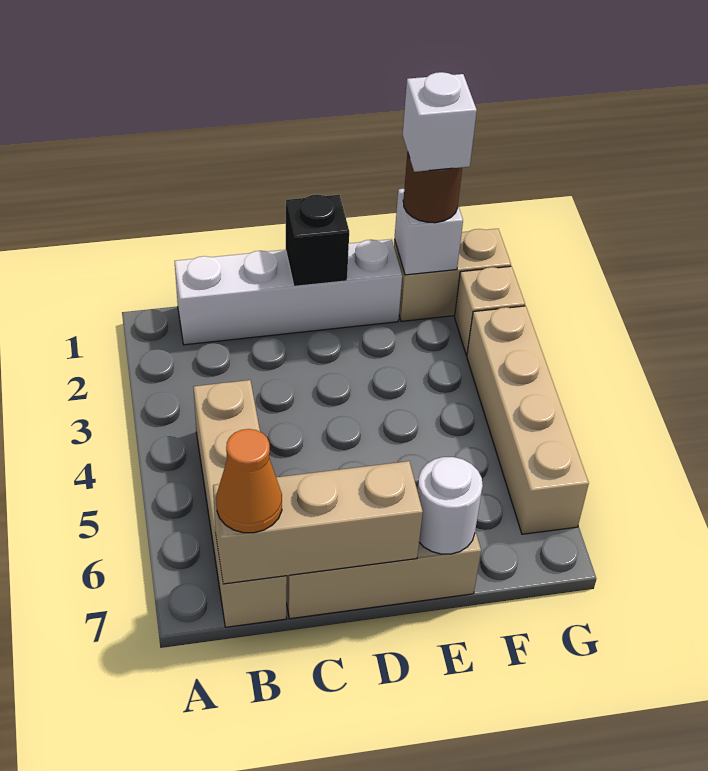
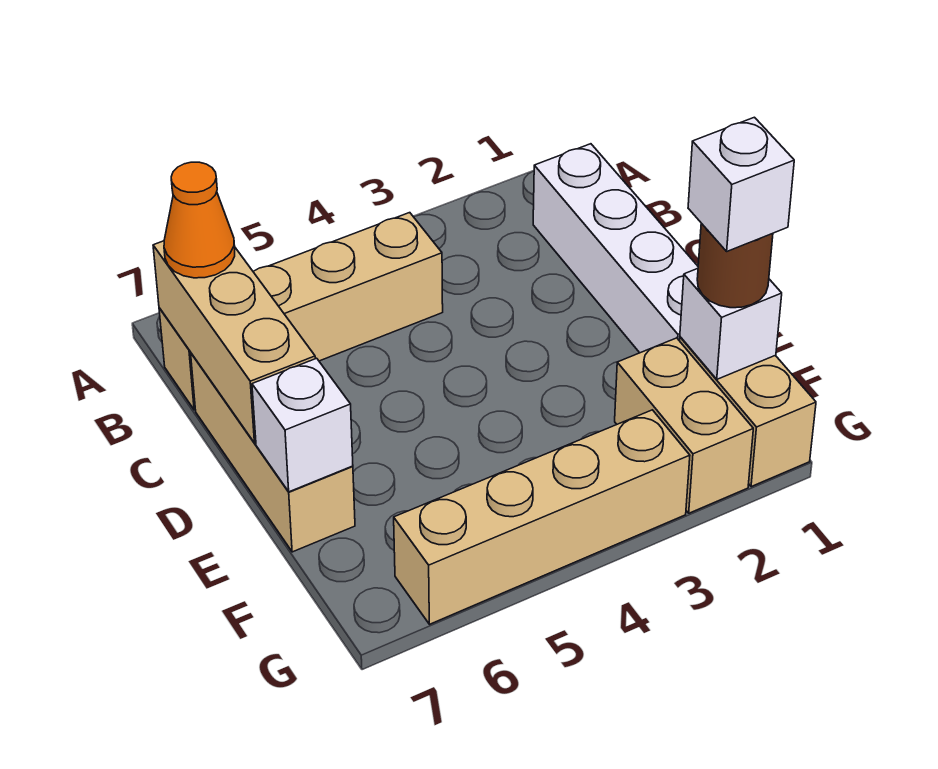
black 1x1 brick [286,195,349,286] -> none
white 1x1 round brick [417,457,483,554] -> white 1x1 brick [252,358,353,492]
tan 1x1 brick [455,266,525,355] -> tan 1x2 brick [615,338,753,513]

